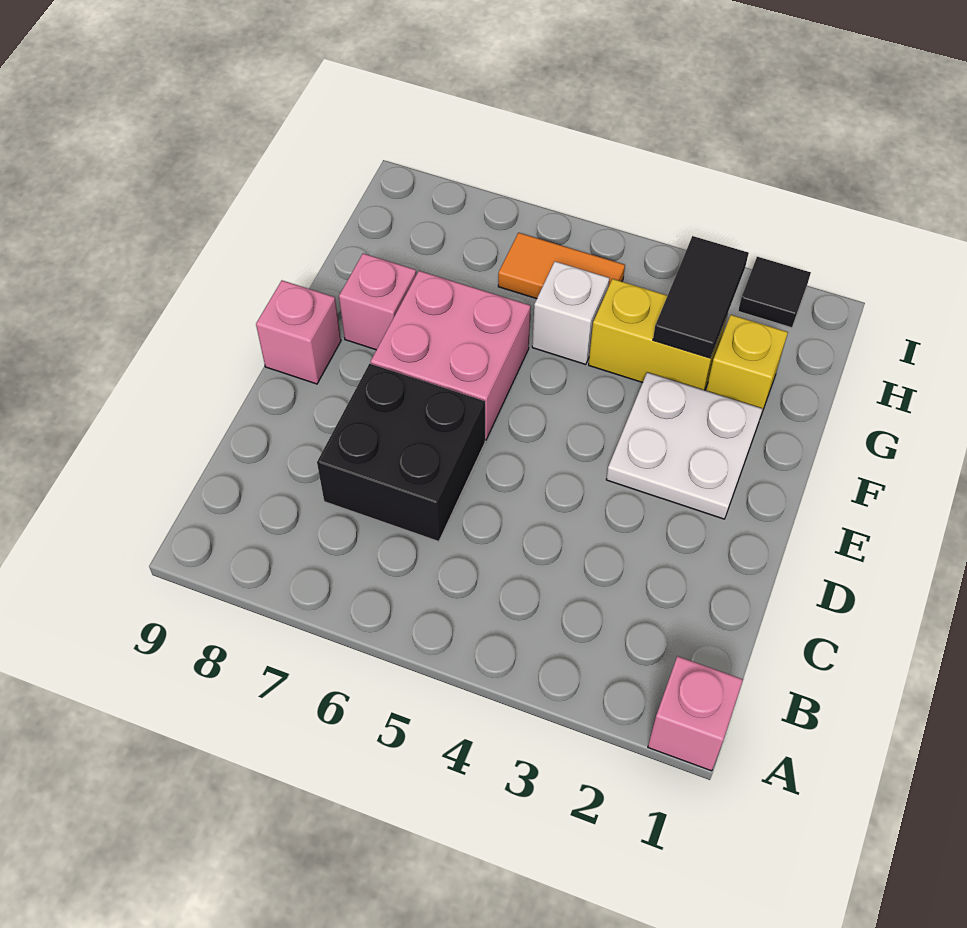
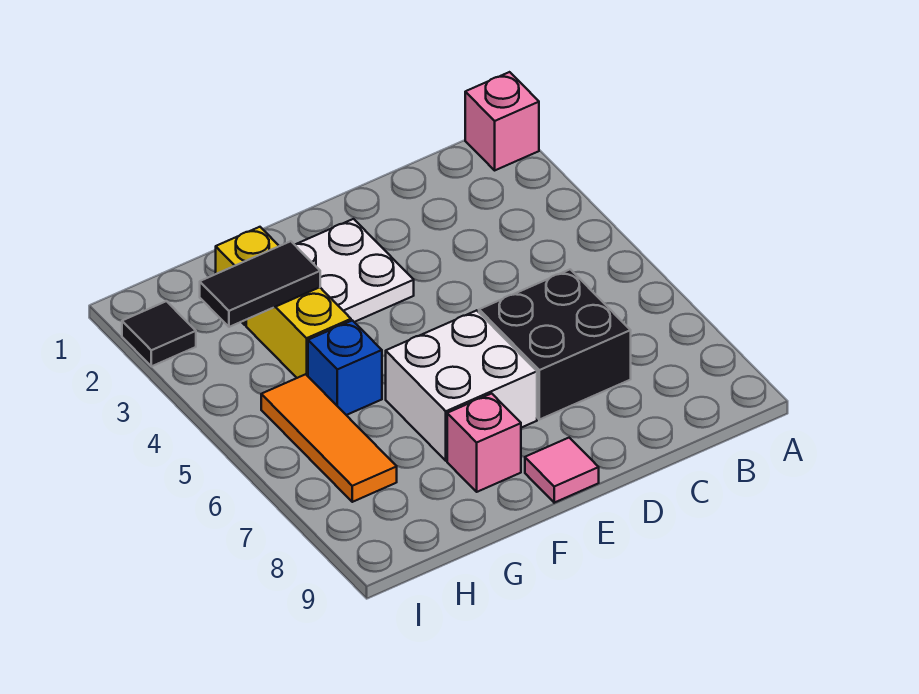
pink 2x2 brick [371,271,531,440] -> white 2x2 brick [386,310,537,461]
pink 1x1 brick [256,280,341,384] -> pink 1x1 tile [525,438,599,503]
white 1x1 brick [532,261,609,365] -> blue 1x1 brick [308,320,382,415]
orange 1x2 tile [498,233,625,299] -> orange 1x3 tile [261,374,397,502]

